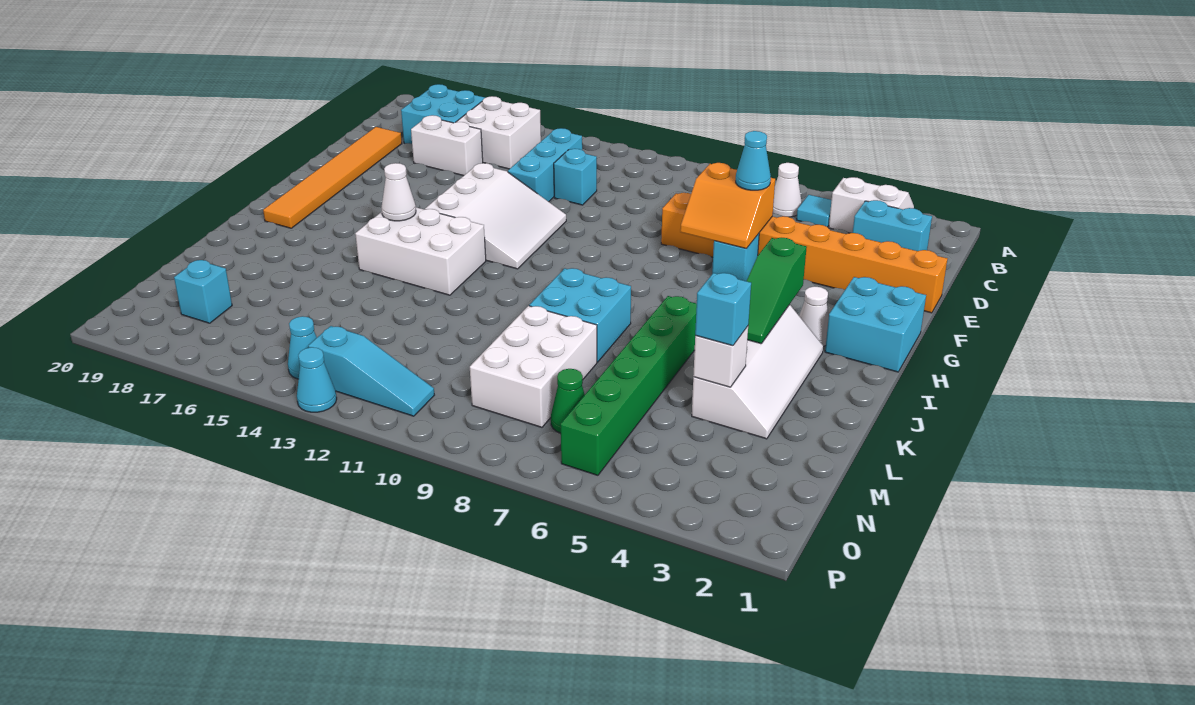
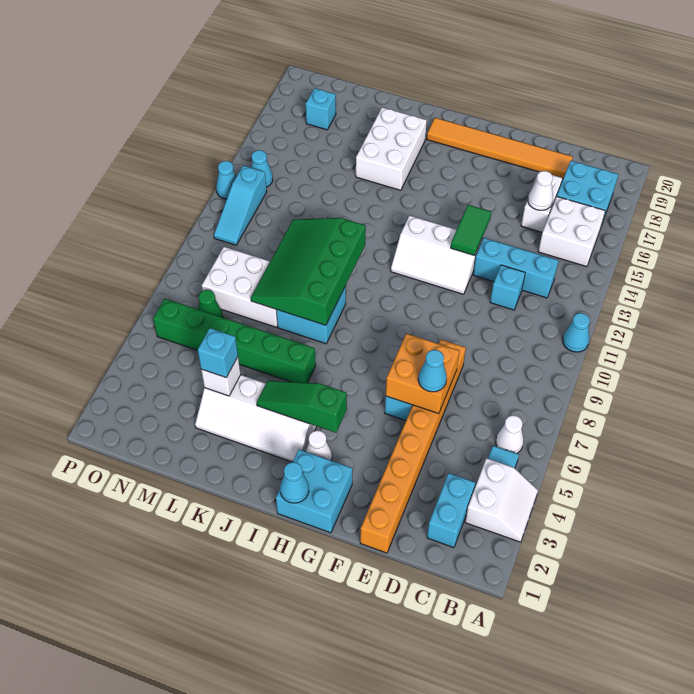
none -> cyan 1x1 cone [563,313,590,352]
orange 2x2 slope [680,163,775,249] -> orange 2x2 brick [386,334,459,414]
white 3x3 slope [425,163,566,269] -> white 2x3 slope [391,216,482,294]
none -> green 1x2 tile [451,205,491,256]
none -> cyan 1x1 cone [280,462,309,503]
white 2x3 brick [355,207,486,295] -> white 2x3 brick moved to [356,107,427,190]
white 1x1 cone [381,163,416,221] -> white 1x1 cone moved to [528,171,553,210]
none -> green 3x4 slope [251,218,366,325]

